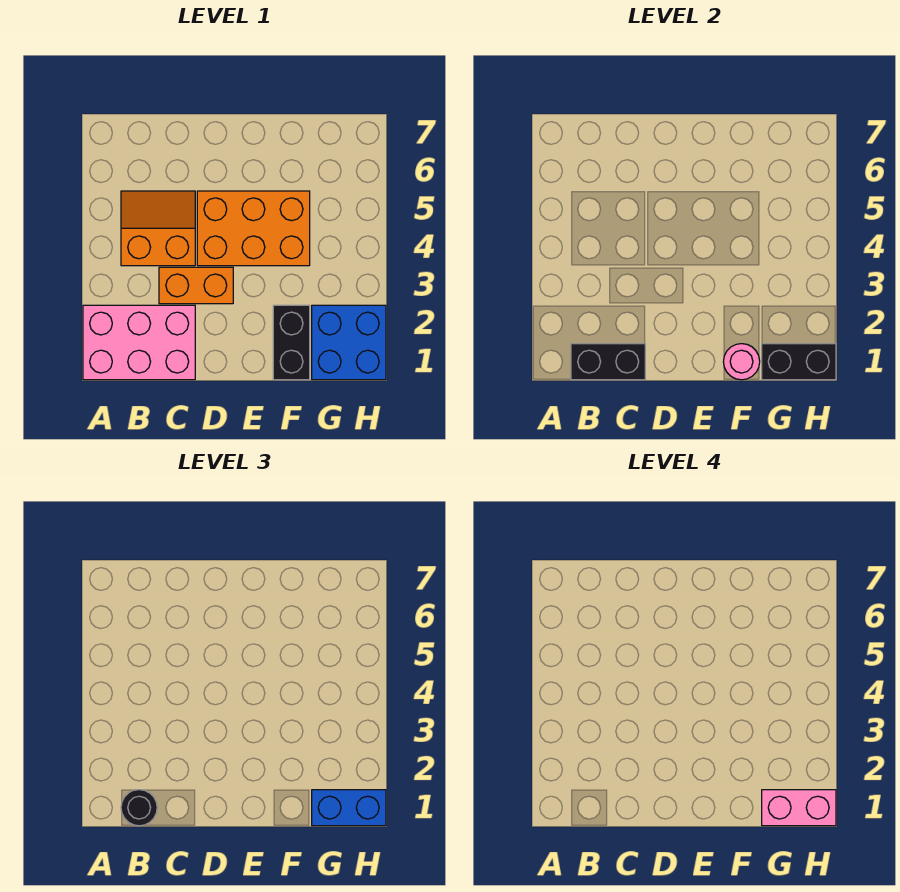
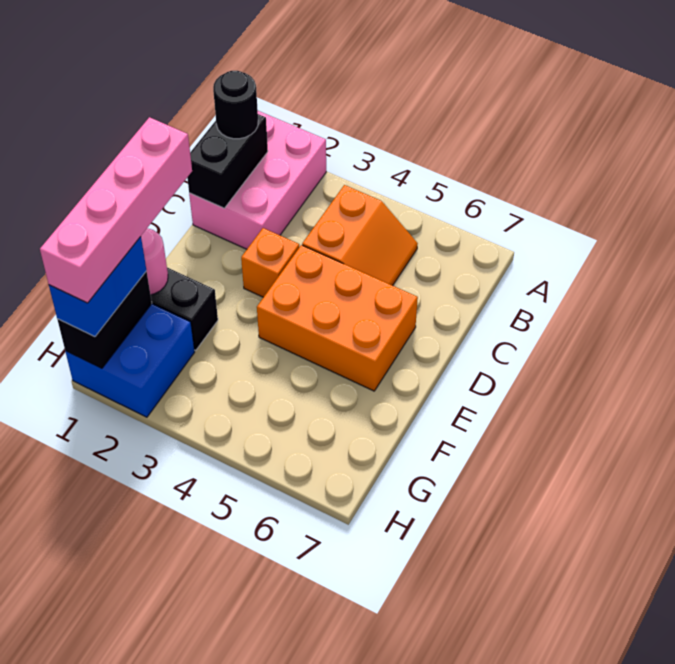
orange 1x2 brick [159,267,233,304] -> orange 1x1 brick [241,228,299,297]
orange 2x3 brick [197,191,310,266] -> orange 2x3 brick turned to [257,245,418,391]
pink 1x2 brick [762,790,836,826] -> pink 1x4 brick [40,117,192,303]

